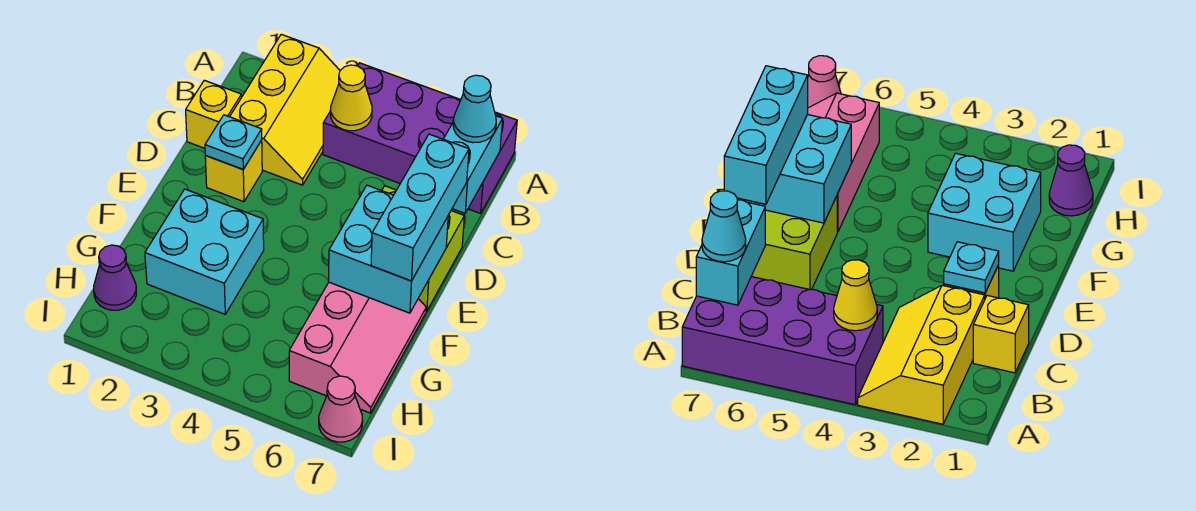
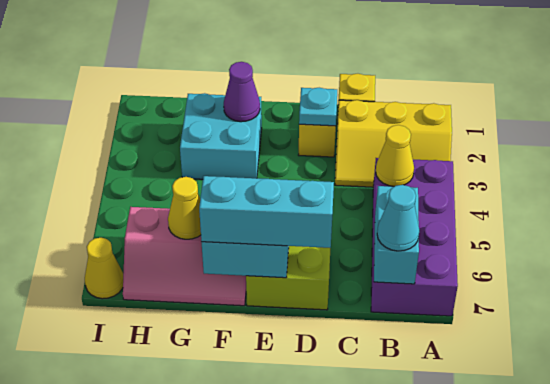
cyan 1x2 brick [444,116,503,213] -> cyan 1x2 brick turned to [374,186,419,284]
none -> yellow 1x1 cone [168,177,201,239]
purple 1x1 cone [94,245,136,310] -> purple 1x1 cone moved to [224,62,260,122]
pink 1x1 cone [319,376,363,442] -> yellow 1x1 cone [85,238,123,299]

